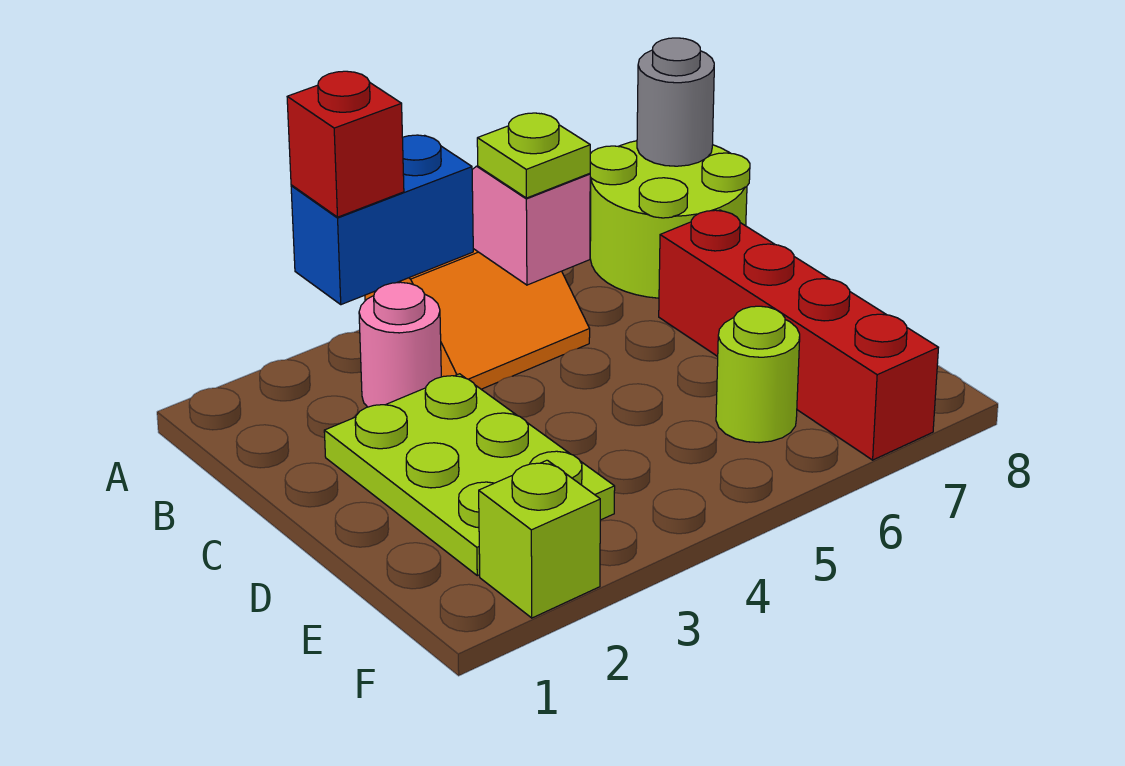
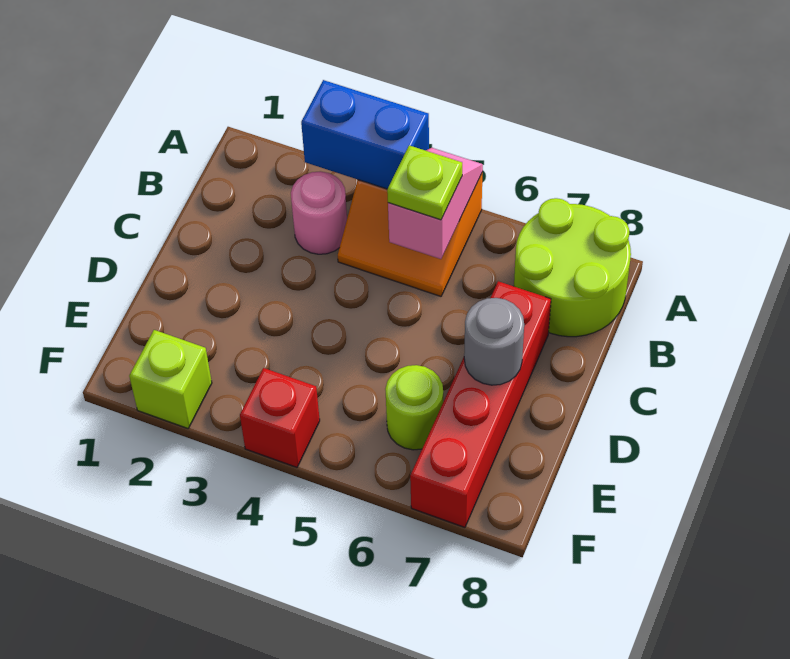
red 1x1 brick [287,71,404,217] -> red 1x1 brick moved to [240,368,320,467]
grey 1x1 round brick [637,38,714,166] -> grey 1x1 round brick moved to [464,298,524,385]
lime 2x3 plate [324,374,615,576] -> none

